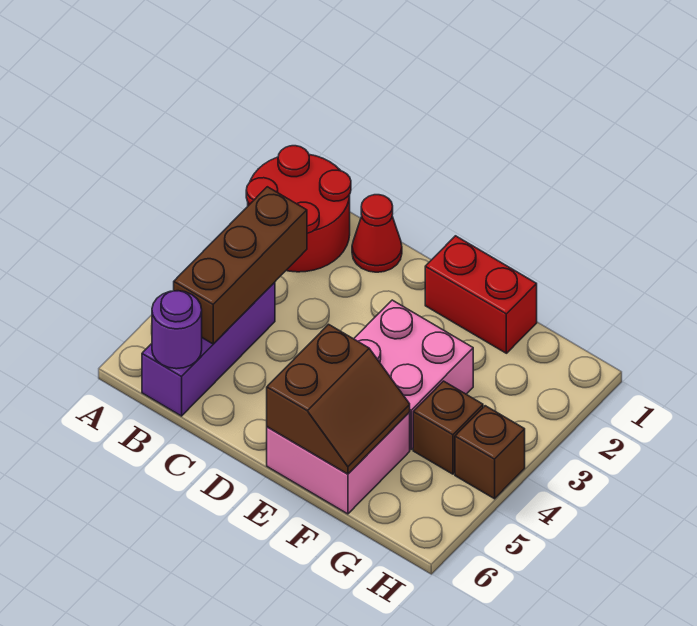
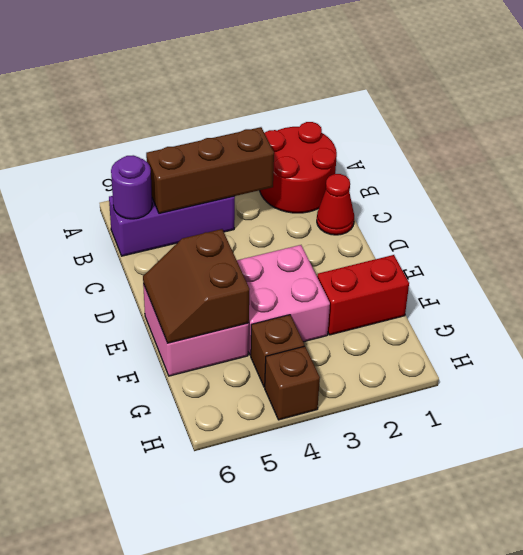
red 1x2 brick [425,236,537,353] -> red 1x2 brick turned to [317,255,409,335]
brown 2x2 slope [267,324,410,474] -> brown 2x2 slope turned to [143,229,249,343]

